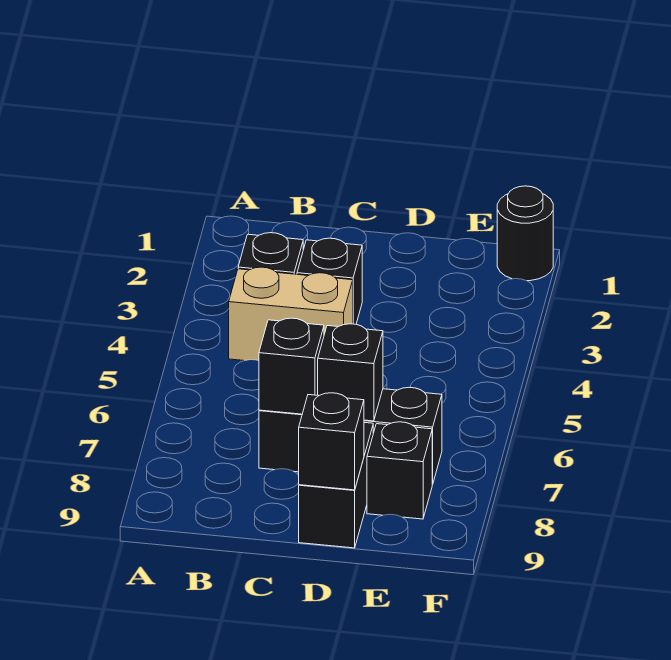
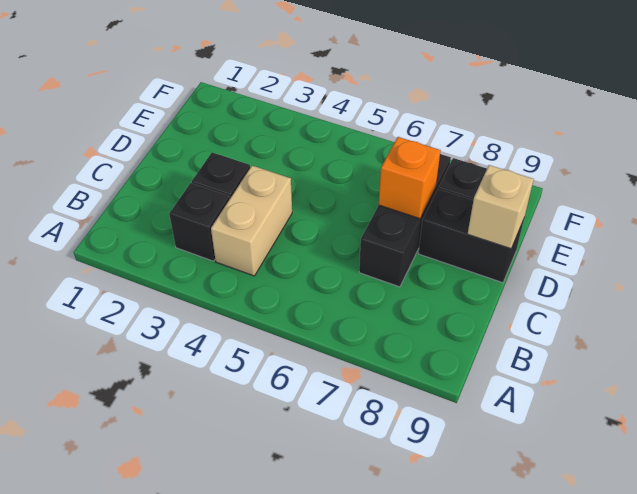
black 1x1 brick [259,318,324,414] -> none
black 1x1 brick [318,324,383,421] -> orange 1x1 brick [379,137,441,219]
black 1x1 brick [299,393,364,490] -> tan 1x1 brick [468,165,534,249]
black 1x1 round brick [497,186,553,281] -> none

